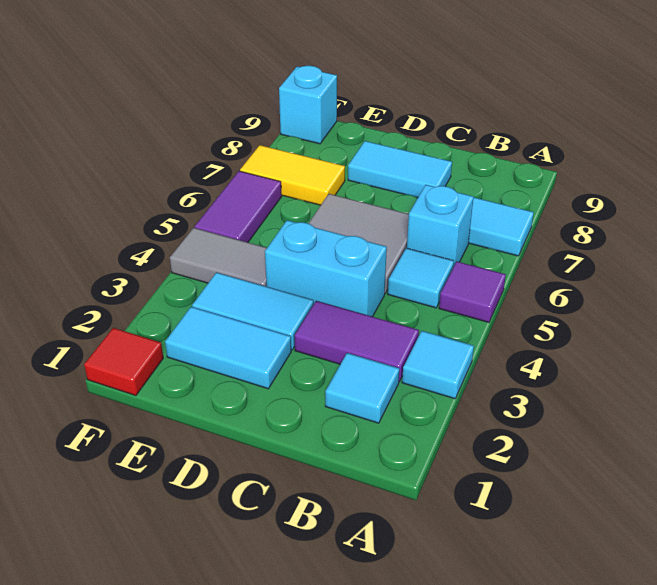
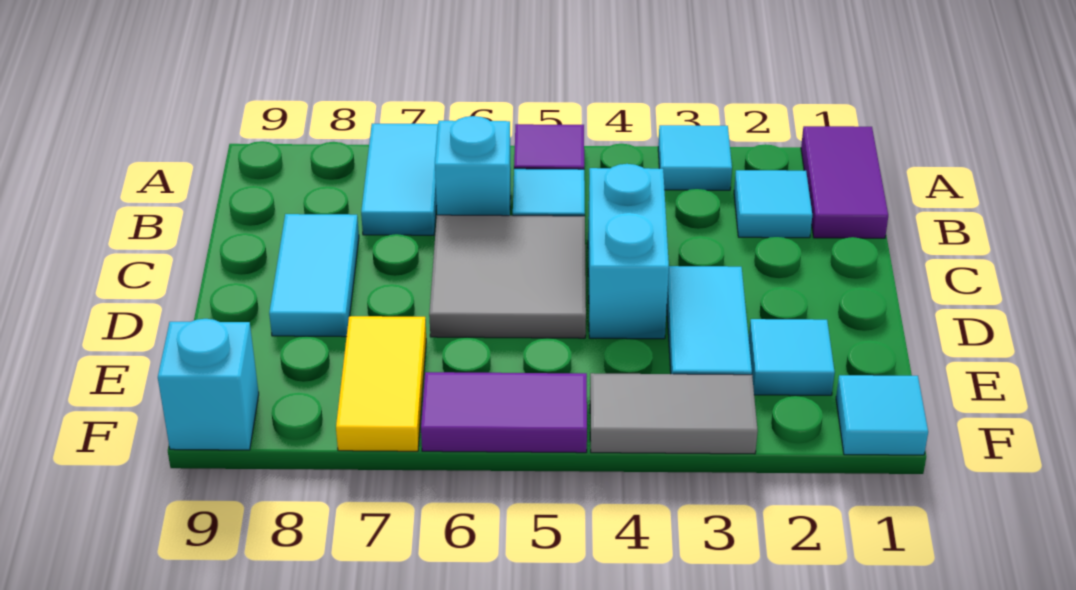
purple 1x2 tile [295,301,419,382] -> purple 1x2 tile moved to [801,126,888,238]
cyan 1x2 tile [165,307,291,389] -> cyan 1x1 tile [749,319,835,395]
grey 1x2 tile [170,228,267,287] -> grey 1x2 tile turned to [590,373,758,454]
red 1x1 tile [84,328,163,396] -> cyan 1x1 tile [836,375,928,455]

